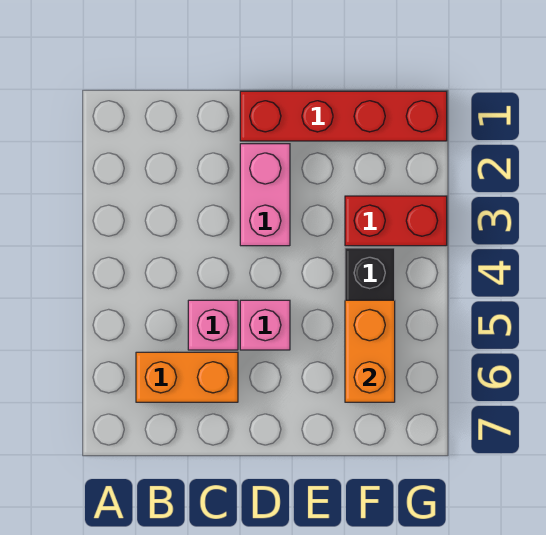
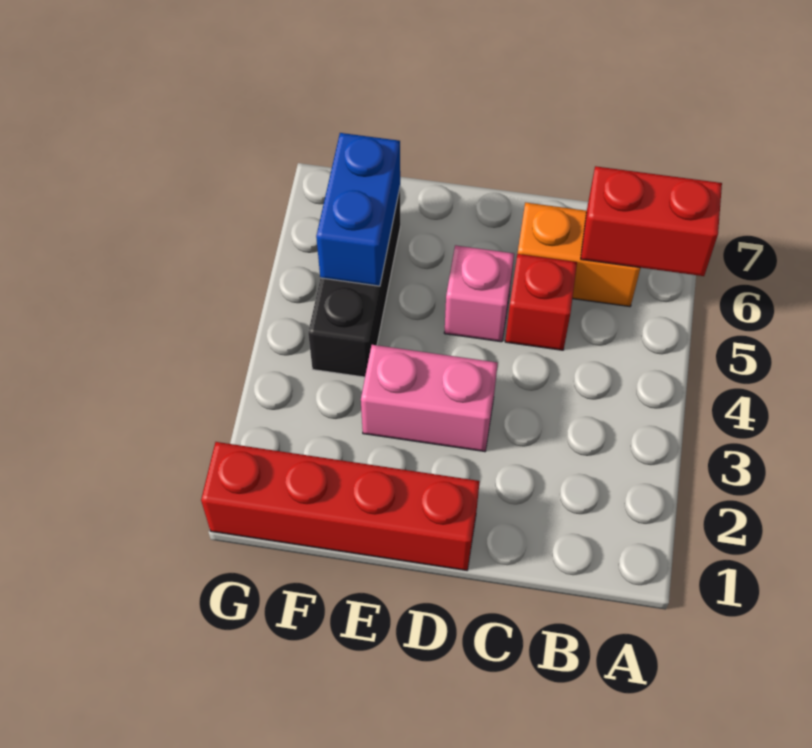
pink 1x1 brick [188,300,238,350] -> red 1x1 brick [505,254,577,350]
pink 1x2 brick [240,144,290,246] -> pink 1x2 brick turned to [361,345,498,452]
red 1x2 brick [345,196,447,246] -> red 1x2 brick moved to [581,166,722,276]
orange 1x2 brick [345,300,395,402] -> blue 1x2 brick [316,133,400,286]

